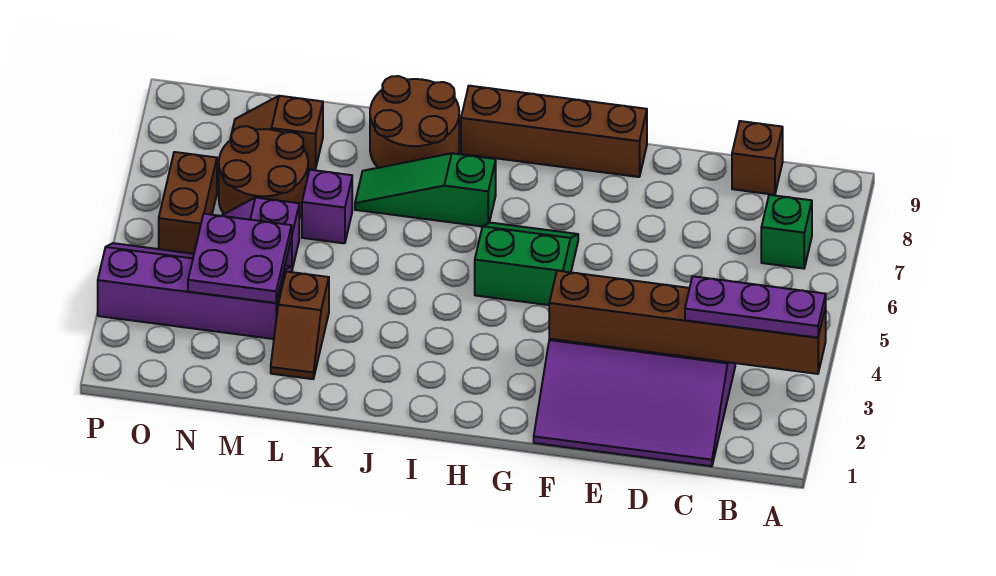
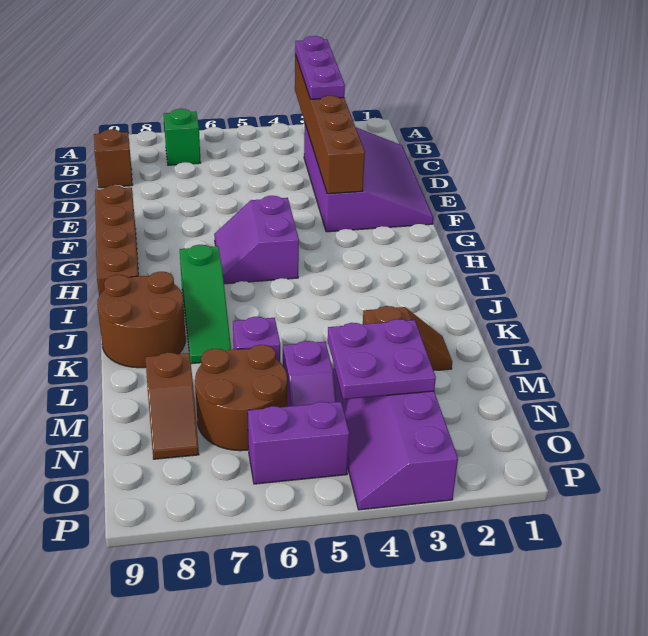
green 2x2 slope [475,223,578,305] -> purple 2x2 slope [214,196,299,284]
brown 1x2 brick [159,152,217,254] -> purple 1x2 brick [248,402,349,484]

